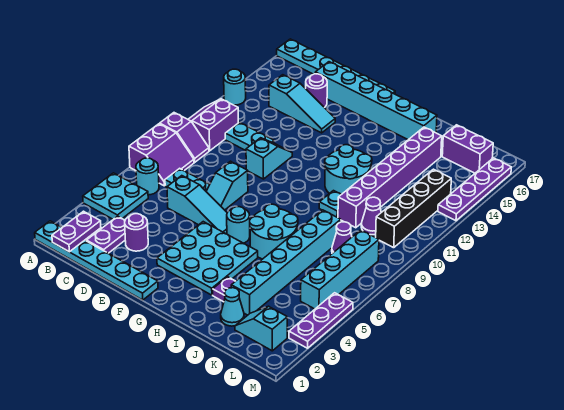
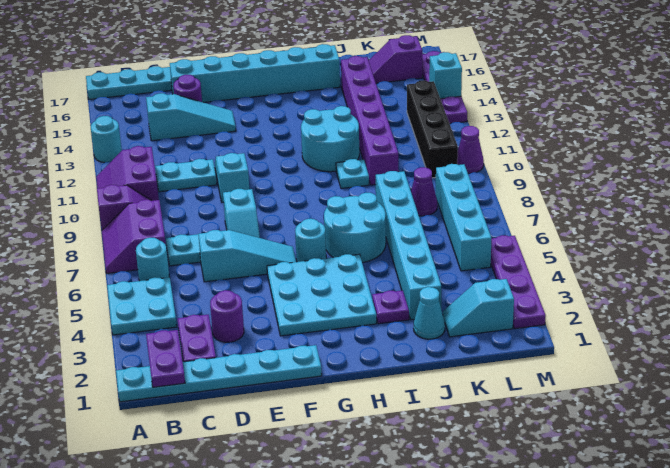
purple 2x2 slope [129,124,194,186] -> purple 2x2 slope turned to [102,200,166,273]
purple 1x1 cone [361,197,381,235] -> purple 1x1 cone moved to [457,126,484,173]
purple 1x2 brick [442,125,493,173] -> purple 1x2 slope [369,35,422,83]
purple 1x3 plate [289,293,353,348] -> purple 1x4 plate [491,235,546,329]
none -> cyan 1x1 brick [429,52,462,99]

